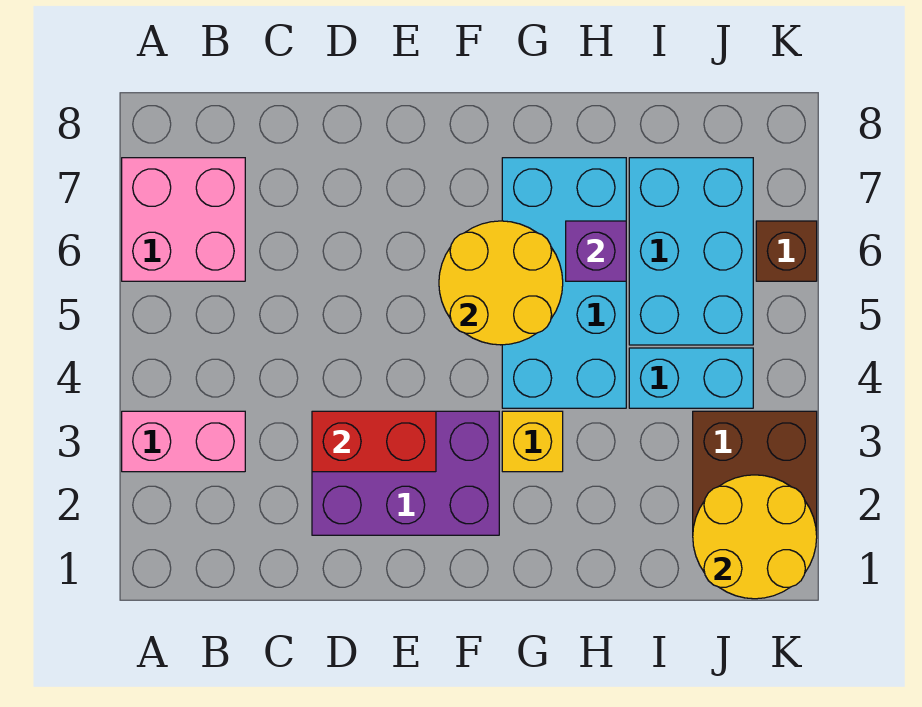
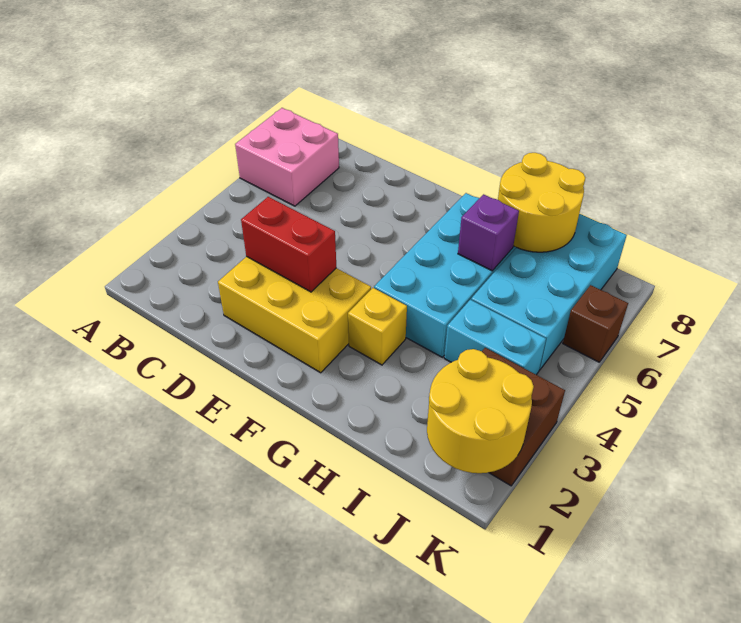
pink 1x2 brick [122,411,245,472] -> none
purple 2x3 brick [312,411,499,535] -> yellow 2x3 brick [218,256,371,373]
yellow 2x2 round brick [439,221,563,345] -> yellow 2x2 round brick moved to [498,153,585,252]
cyan 2x3 brick [629,158,753,345] -> cyan 2x4 brick [471,214,627,370]

